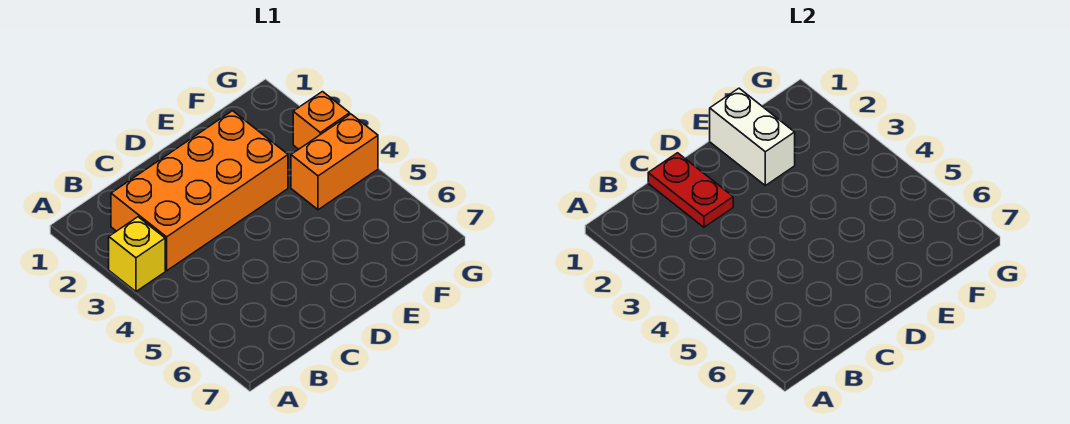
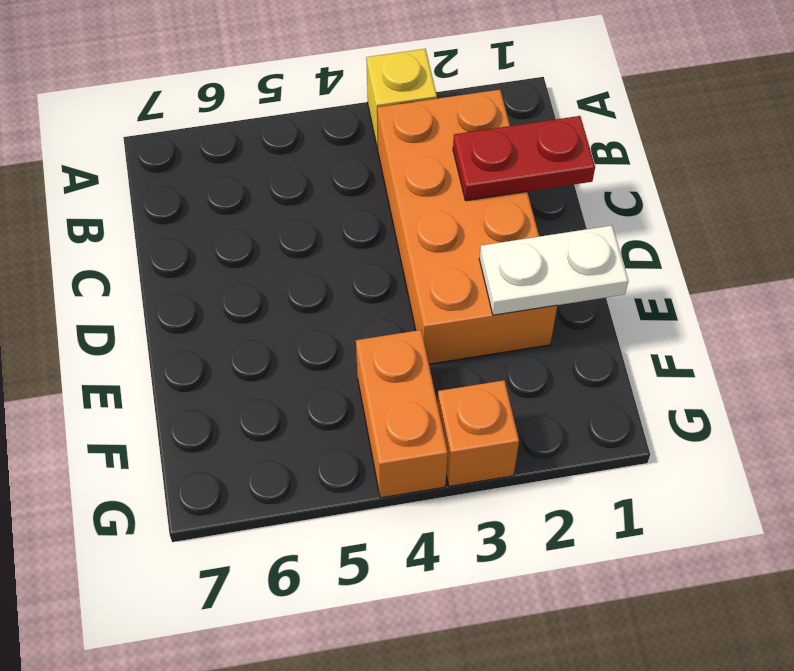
white 1x2 brick [710,88,795,185] -> white 1x2 plate [479,226,628,315]

